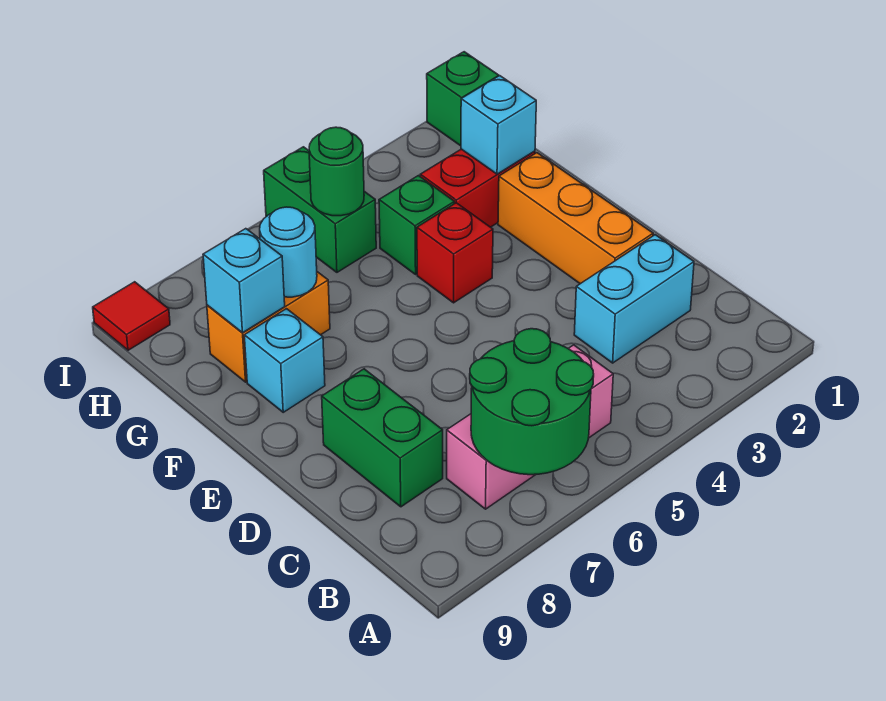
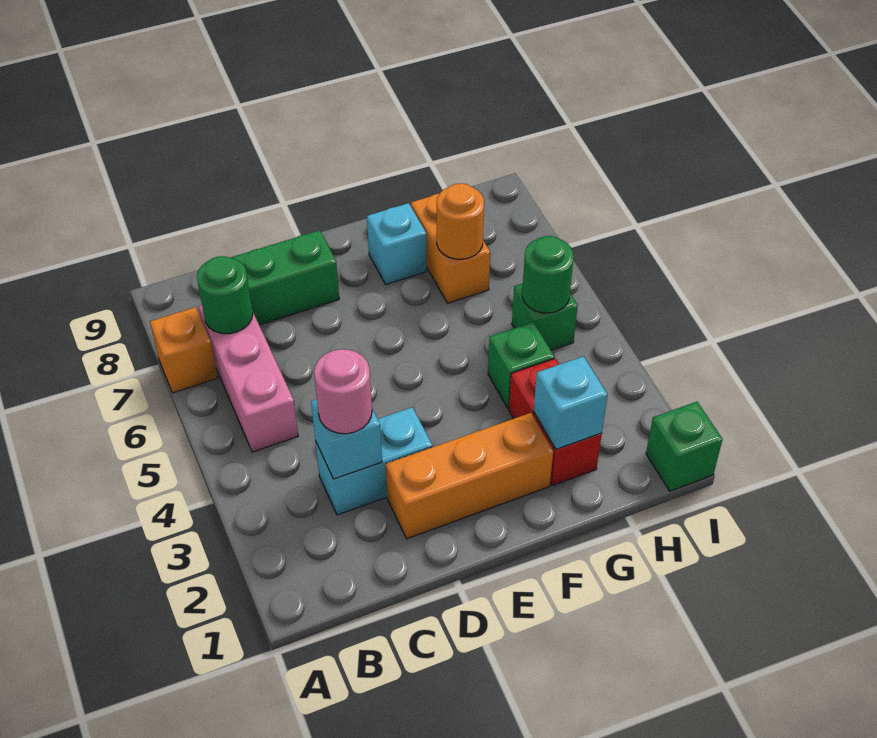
green 2x2 round brick [470,329,594,475] -> green 1x1 round brick [197,256,253,334]
none -> orange 1x1 brick [150,307,218,393]
cyan 1x2 brick [574,235,694,363] -> cyan 1x2 brick turned to [315,407,432,515]
none -> pink 1x1 round brick [314,349,372,434]
red 1x1 brick [417,203,493,303] -> none
cyan 1x1 round brick [260,207,317,297] -> orange 1x1 round brick [437,183,484,259]
cyan 1x1 brick [203,229,285,333] -> cyan 1x1 brick moved to [311,399,382,479]
green 1x2 brick [264,147,376,272] -> green 1x1 brick [512,283,578,350]
red 1x1 tile [93,282,170,350] -> none

